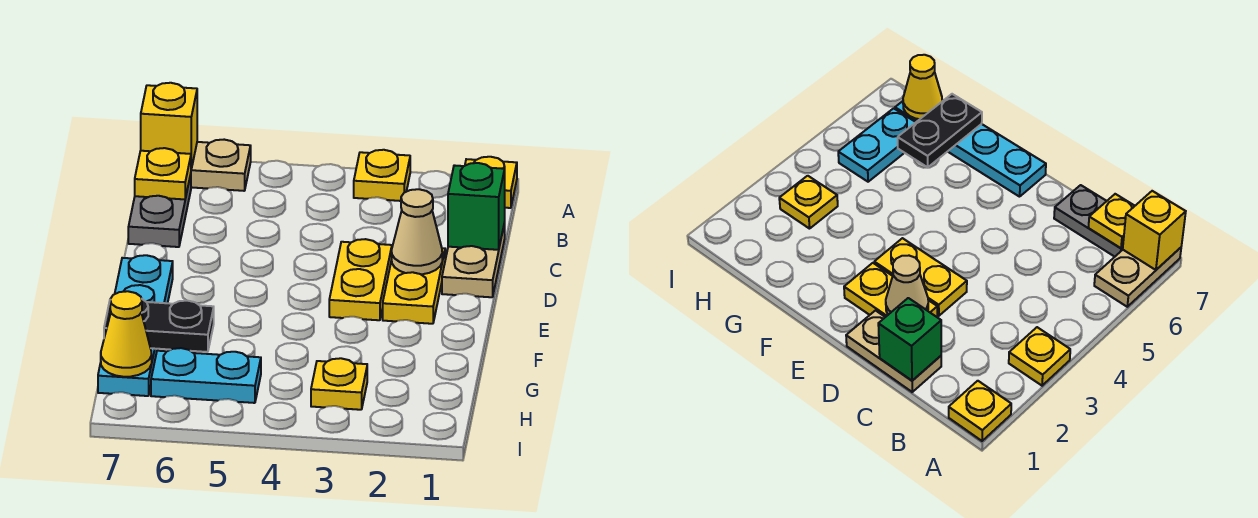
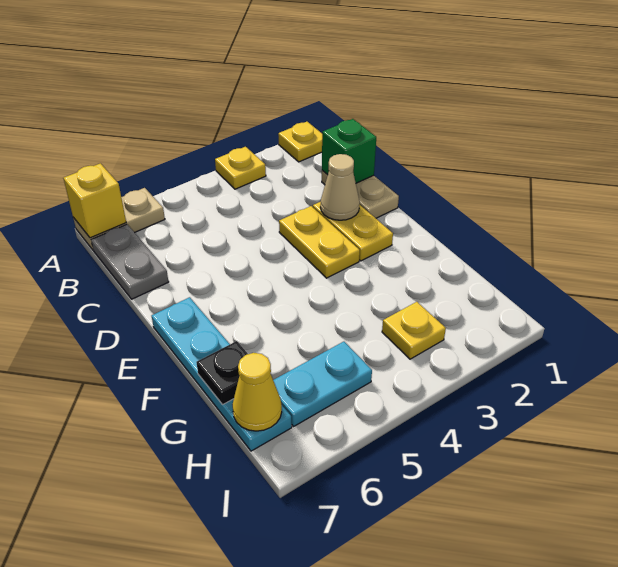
yellow 1x1 plate [135,148,191,199] -> none
black 1x2 plate [104,299,214,352] -> black 1x1 plate [196,341,248,405]

